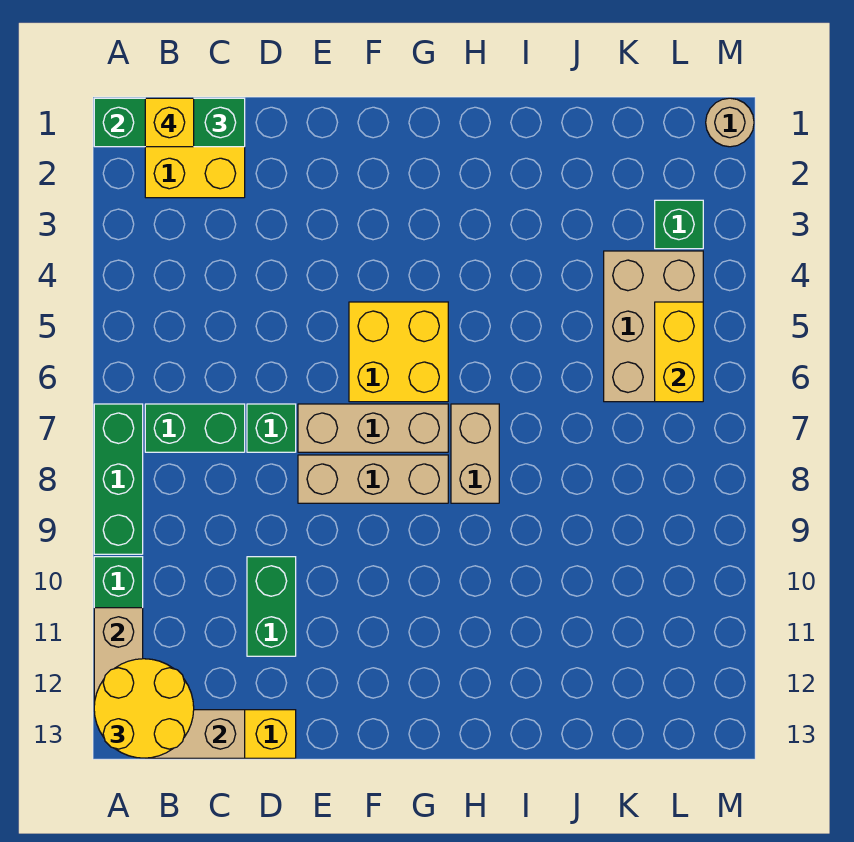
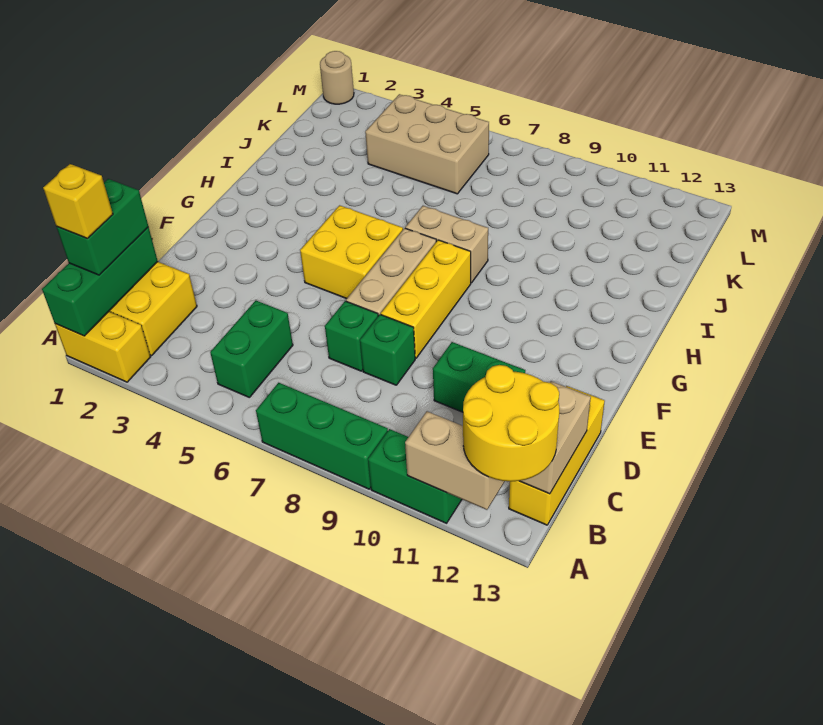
green 1x2 brick [145,404,245,452] -> green 1x2 brick moved to [210,301,293,397]
tan 1x3 brick [298,455,448,503] -> yellow 1x3 brick [381,240,471,358]
green 1x1 brick [655,200,703,249] -> green 1x1 brick moved to [360,315,415,385]
yellow 1x2 brick [655,302,703,402] -> yellow 1x2 brick moved to [55,312,150,382]

